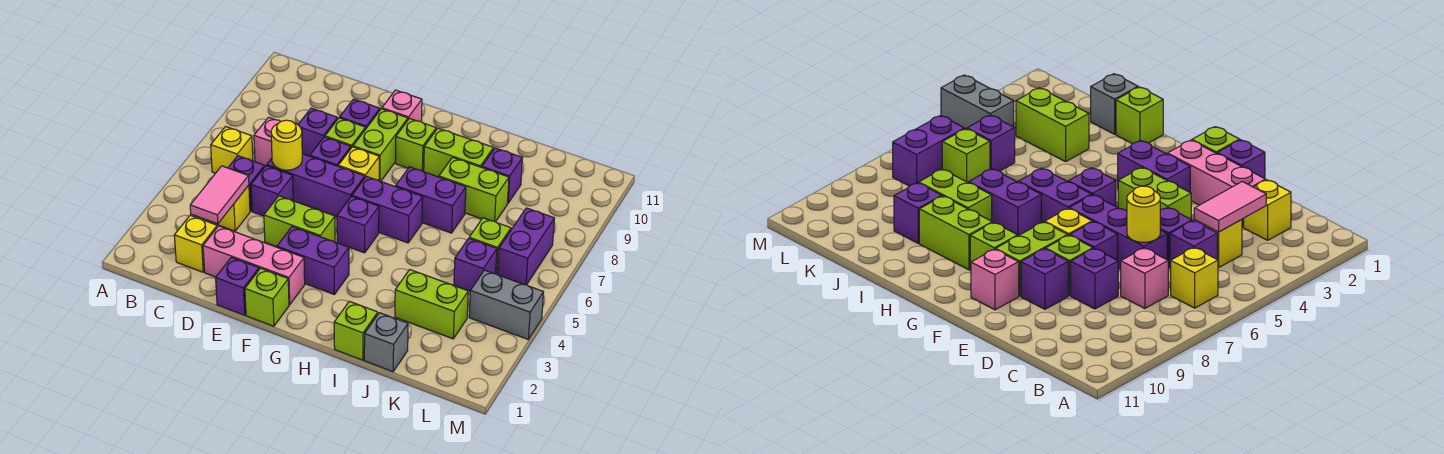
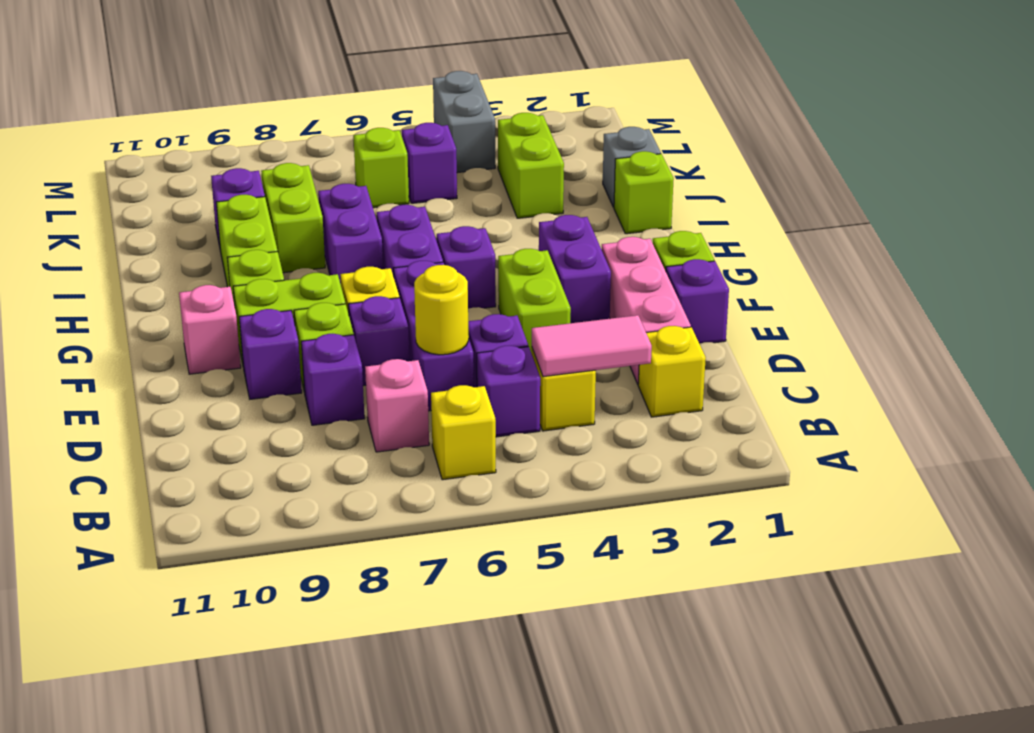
purple 1x2 brick [498,208,554,285] -> none

